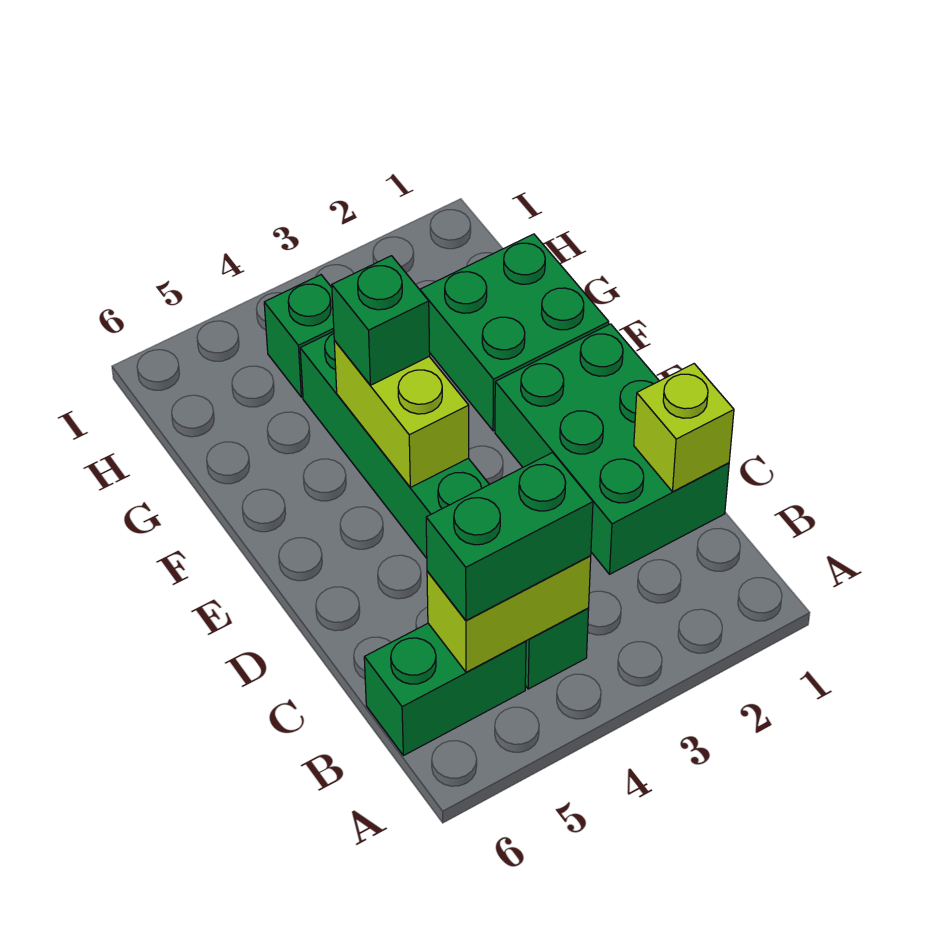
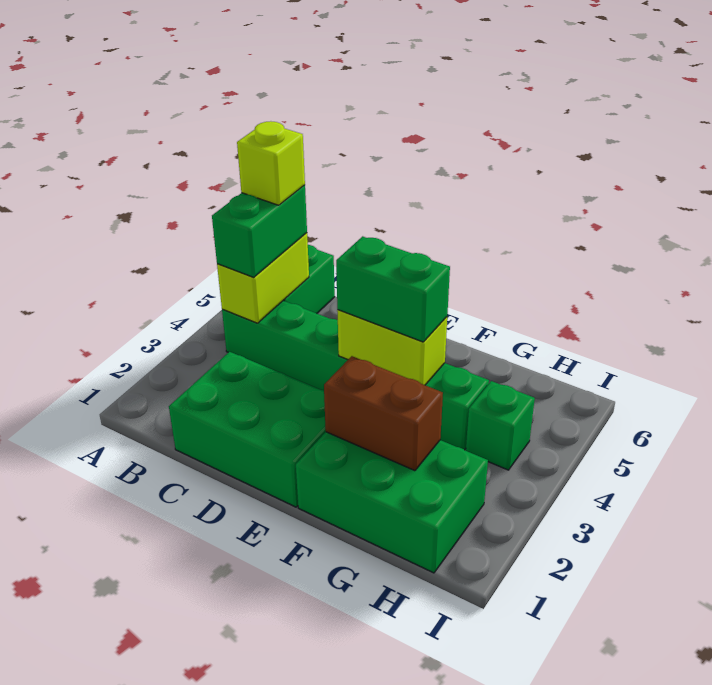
lime 1x1 brick [634,364,734,492] -> lime 1x1 brick moved to [237,121,305,205]
green 2x2 brick [420,234,609,431] -> green 2x3 brick [296,432,488,573]
none -> brown 1x2 brick [324,356,443,471]
green 1x1 brick [332,256,430,385] -> green 1x2 brick [336,236,450,342]

